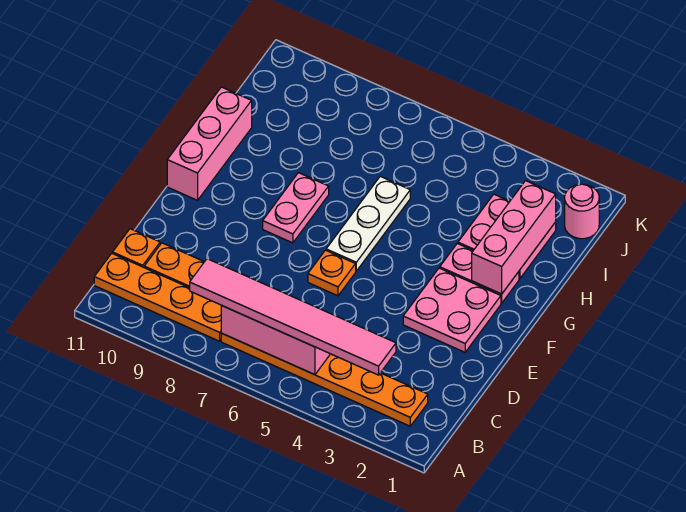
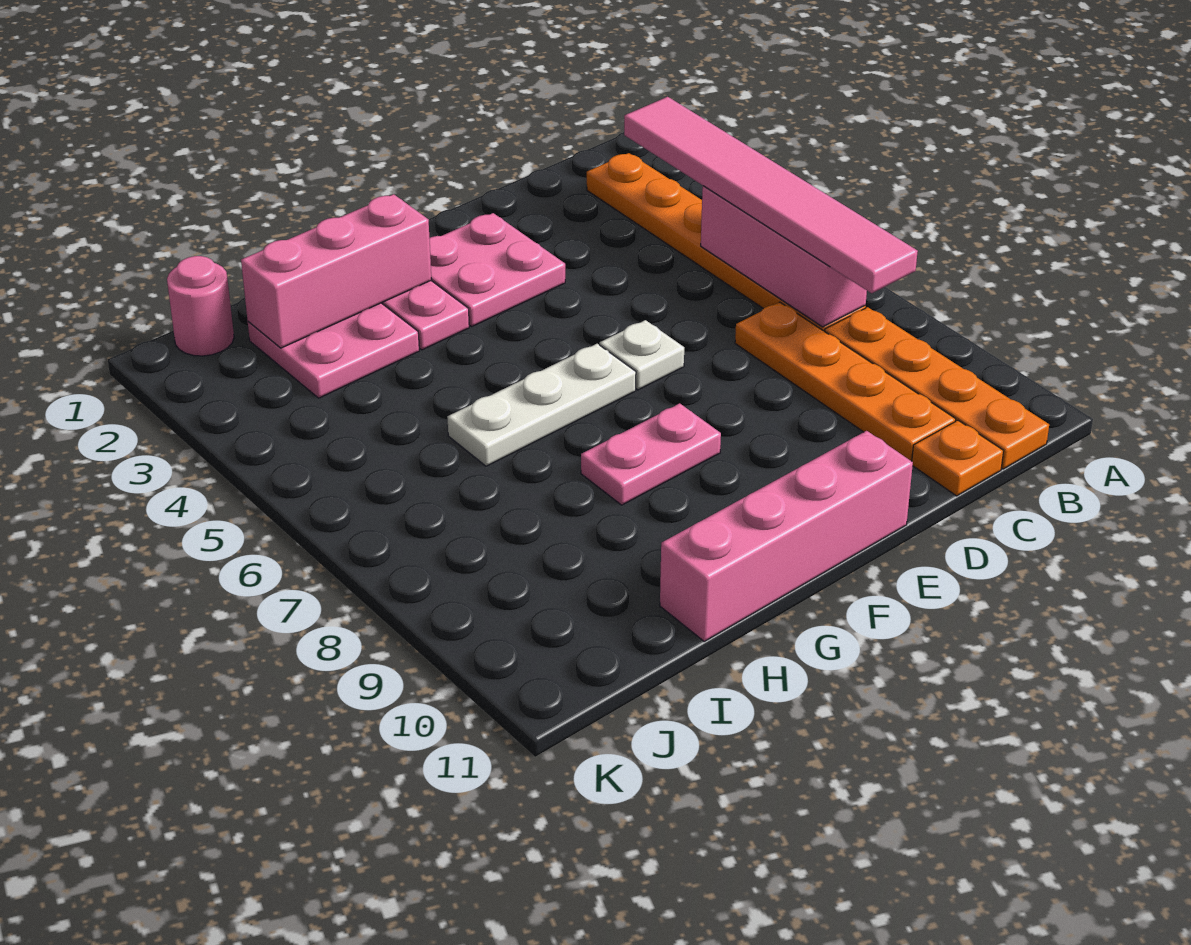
orange 1x1 plate [308,250,356,296] -> white 1x1 plate [599,320,684,390]
pink 1x3 brick [167,87,252,200] -> pink 1x4 brick [660,431,913,641]

